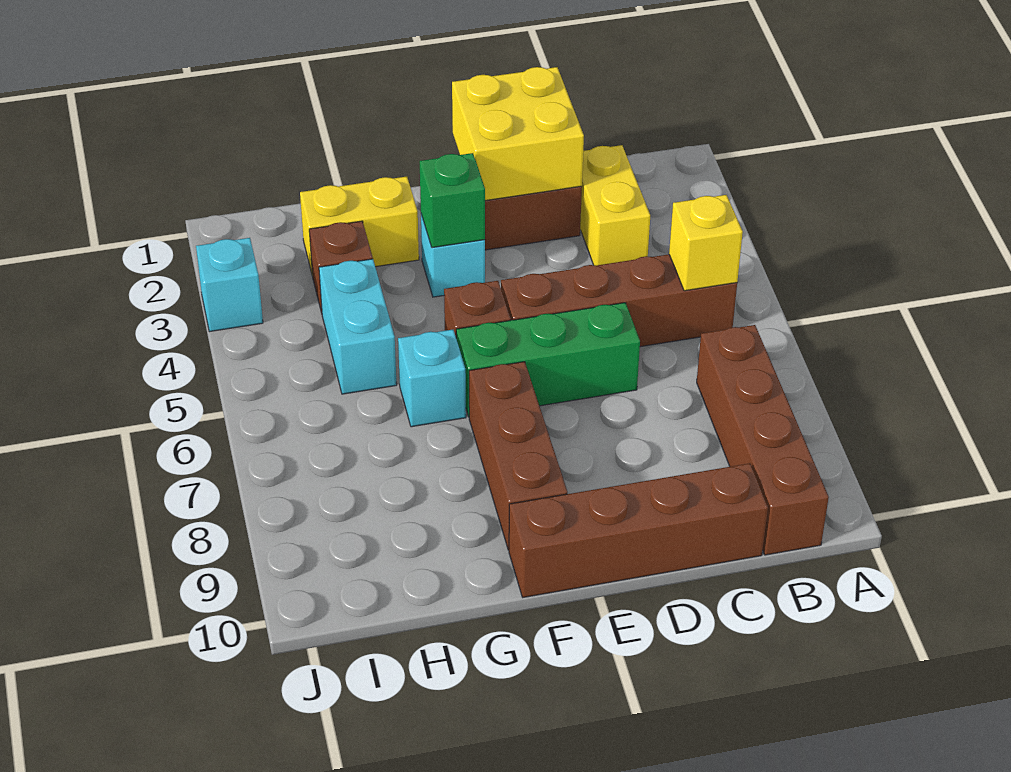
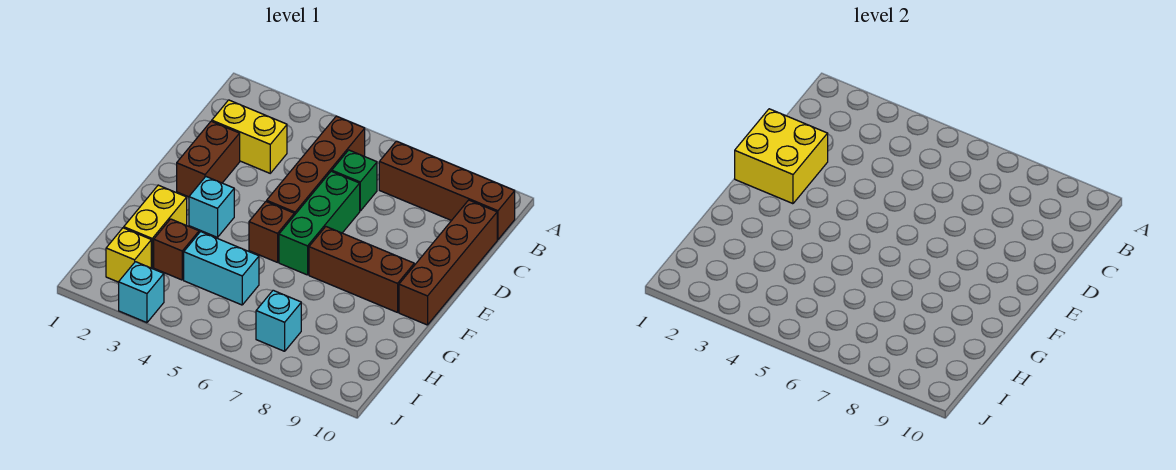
yellow 1x1 brick [669,195,743,291] -> yellow 1x1 brick moved to [106,228,151,282]
green 1x1 brick [420,153,485,248] -> green 1x1 brick moved to [332,150,377,211]
cyan 1x1 brick [398,330,466,427] -> cyan 1x1 brick moved to [256,290,301,351]

